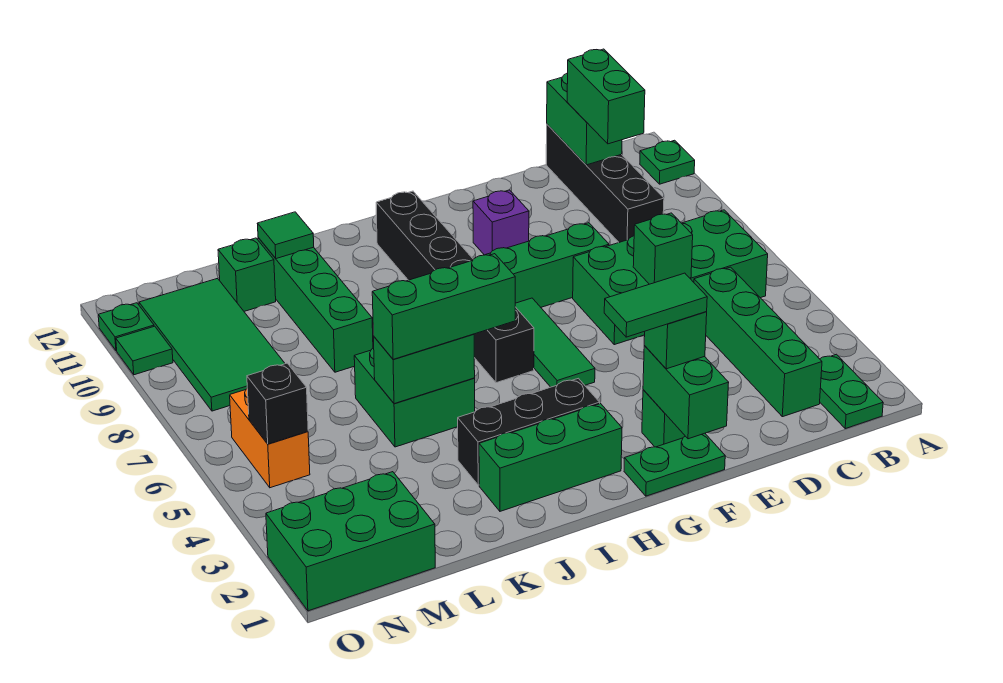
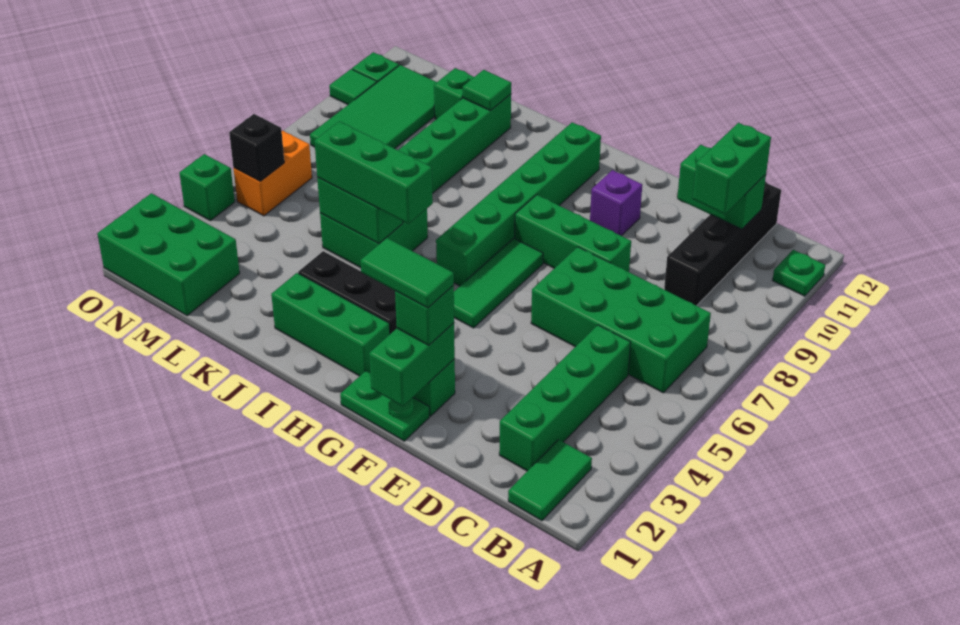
green 1x2 plate [820,354,883,429] -> green 1x2 tile [508,440,592,521]
green 1x2 brick [547,73,622,165] -> green 1x2 brick turned to [677,145,766,229]
green 1x1 brick [633,213,693,284] -> green 1x1 brick moved to [179,154,235,221]
black 1x6 brick [376,191,534,383] -> green 1x6 brick [436,122,601,286]

